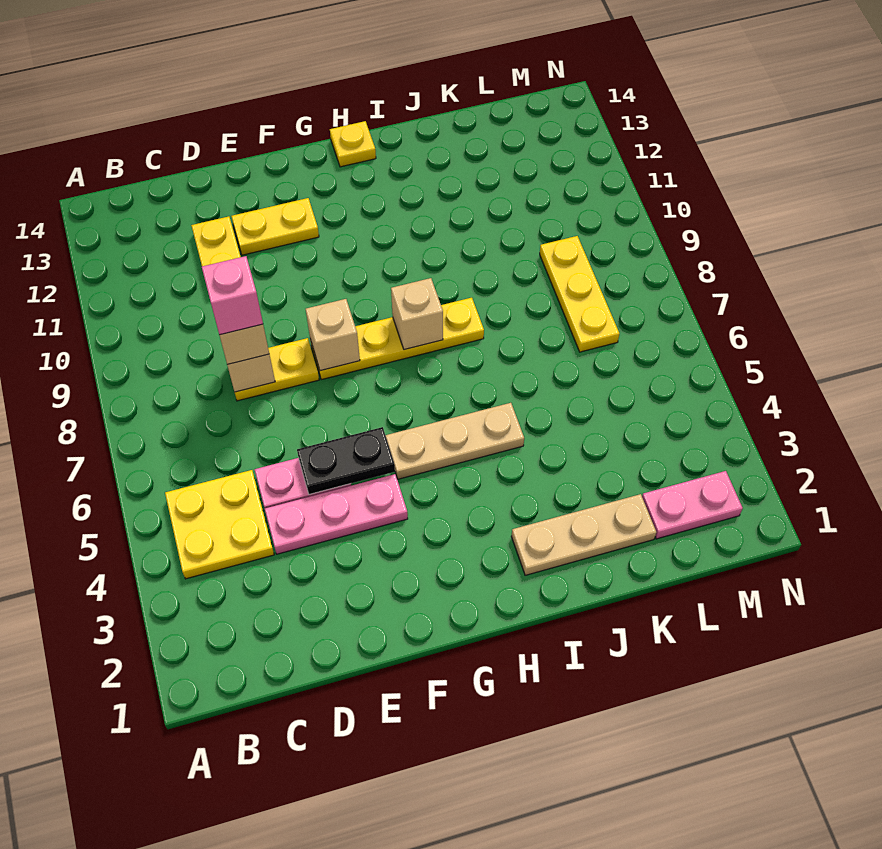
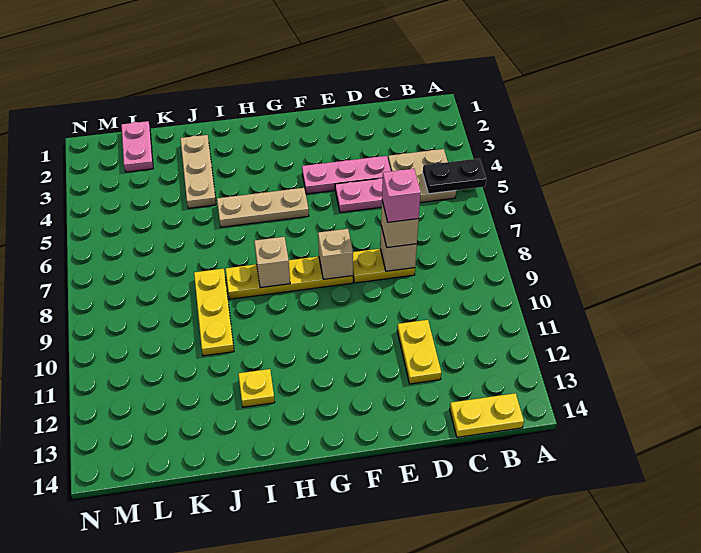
yellow 2x2 plate [165,470,274,579] -> tan 2x2 plate [388,149,456,203]
black 1x2 plate [297,427,395,494] -> black 1x2 plate moved to [423,158,486,194]
yellow 1x2 plate [231,198,319,255] -> yellow 1x2 plate moved to [450,393,524,437]
yellow 1x1 plate [330,121,376,167] -> yellow 1x1 plate moved to [238,369,275,407]
tan 1x3 plate [511,494,656,575] -> tan 1x3 plate turned to [180,135,216,208]
pink 1x2 plate [642,471,743,539] -> pink 1x2 plate turned to [122,121,153,172]
yellow 1x3 plate [540,236,619,352] -> yellow 1x3 plate moved to [194,269,234,356]

